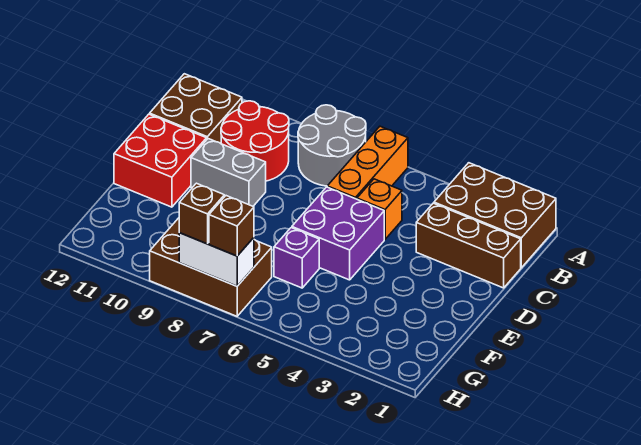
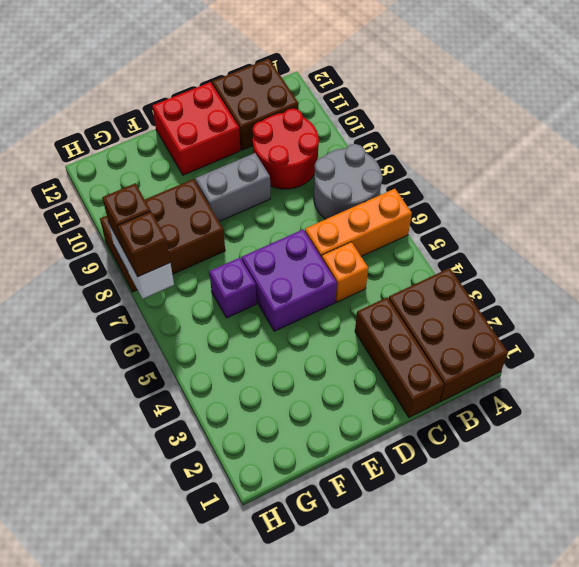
grey 1x2 brick [191,139,266,206] -> grey 1x2 brick turned to [195,153,270,221]
brown 2x3 brick [150,218,272,316] -> brown 2x3 brick turned to [100,179,225,292]

